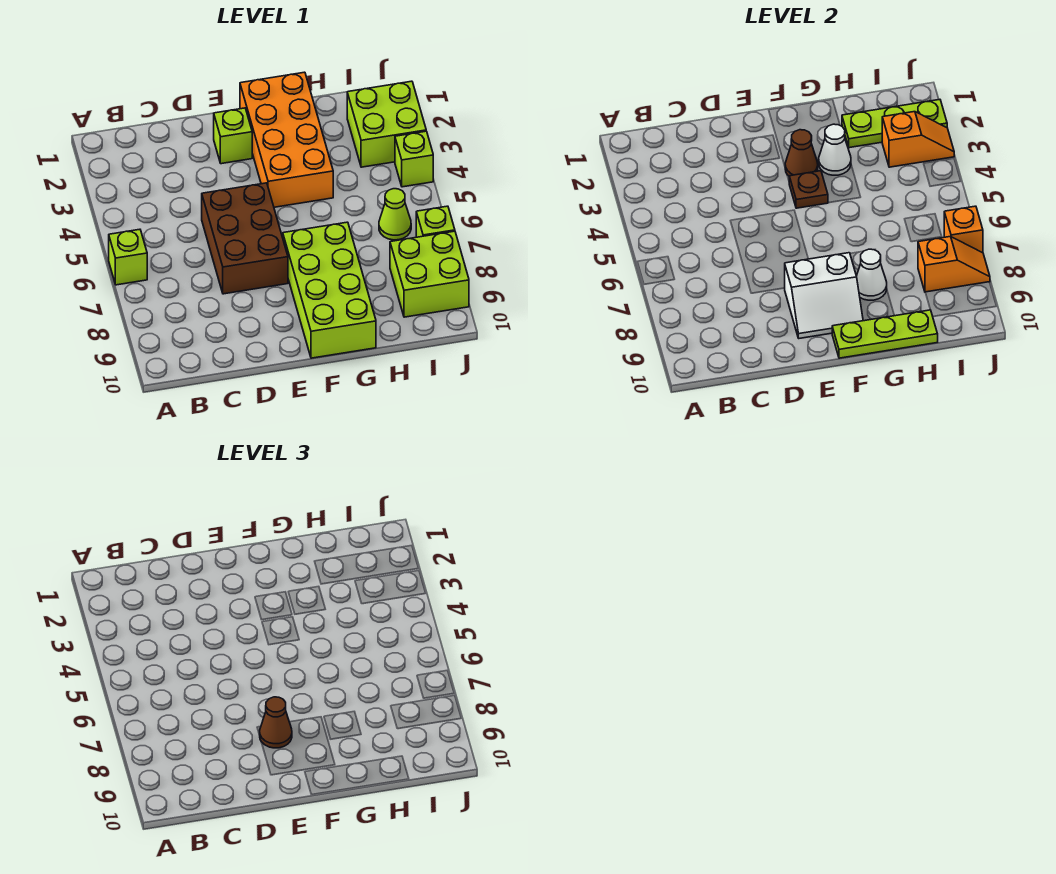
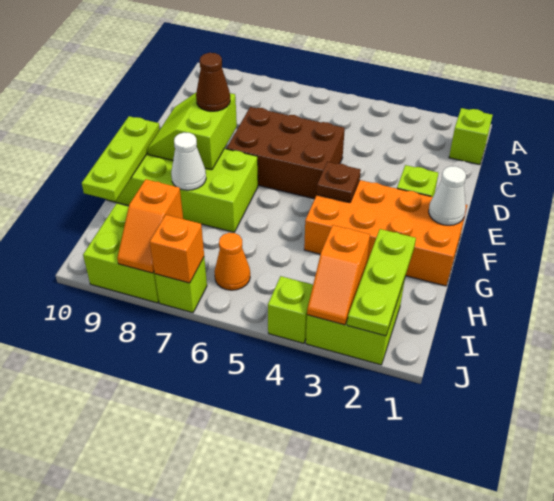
lime 1x1 brick [109,229,147,285] -> lime 1x1 brick moved to [449,108,493,165]
white 2x2 slope [785,253,863,338] -> lime 2x2 slope [147,93,237,170]
brown 1x1 cone [785,130,818,176] -> none
white 1x1 cone [819,124,851,175] -> white 1x1 cone moved to [429,166,466,225]
lime 1x1 cone [379,189,411,240] -> orange 1x1 cone [214,233,250,290]

